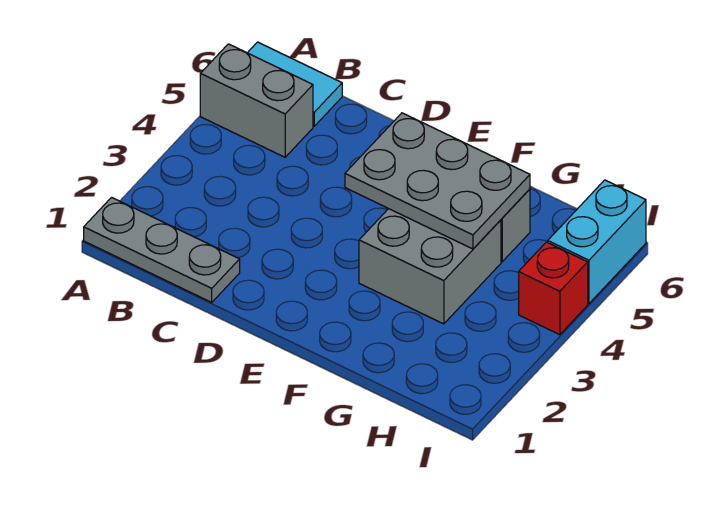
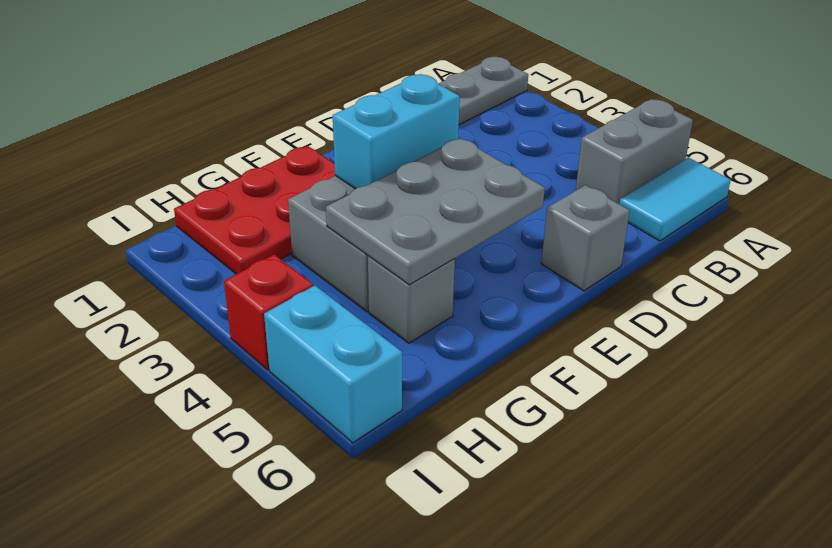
none -> grey 1x1 brick [541,185,630,291]
none -> cyan 1x2 brick [333,74,460,189]
none -> red 2x3 plate [174,146,335,274]

